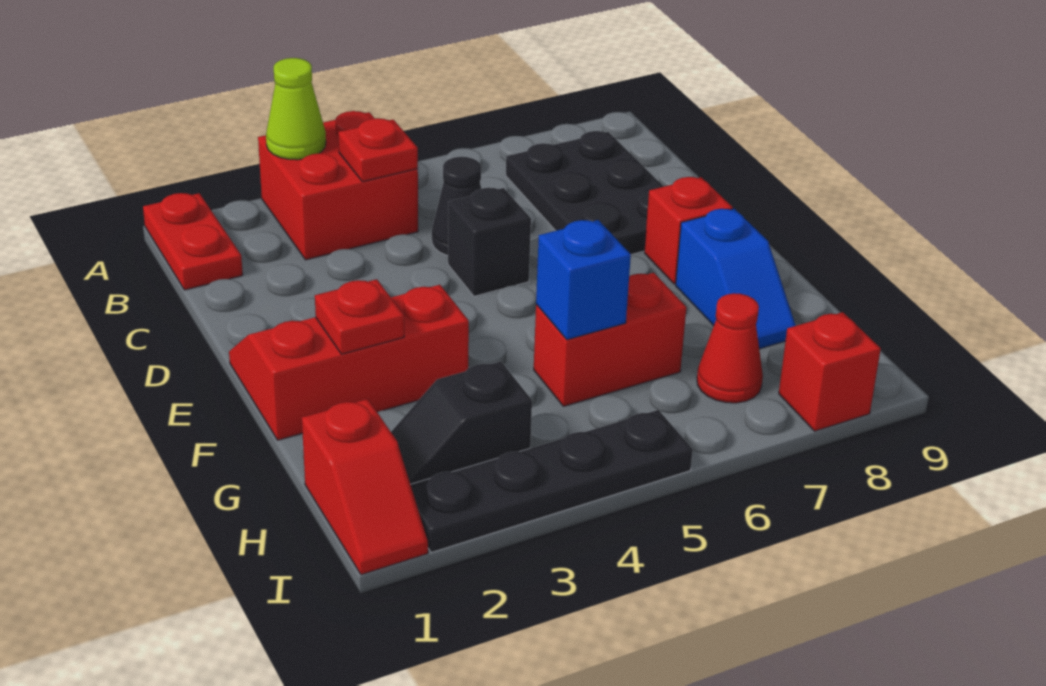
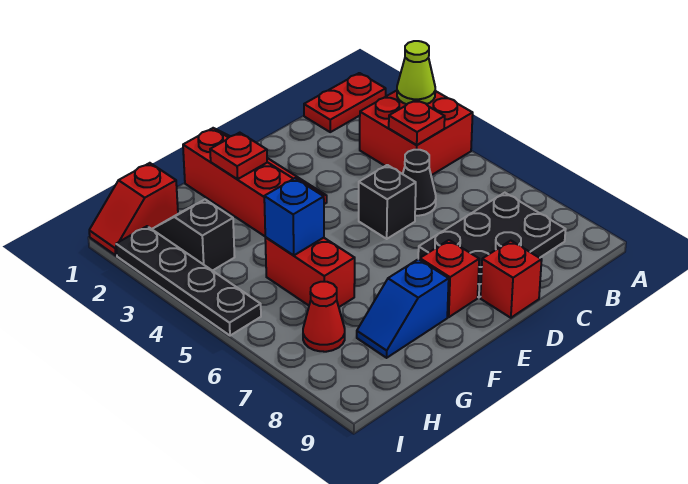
red 1x1 brick [779,312,881,431] -> red 1x1 brick moved to [480,241,542,318]

